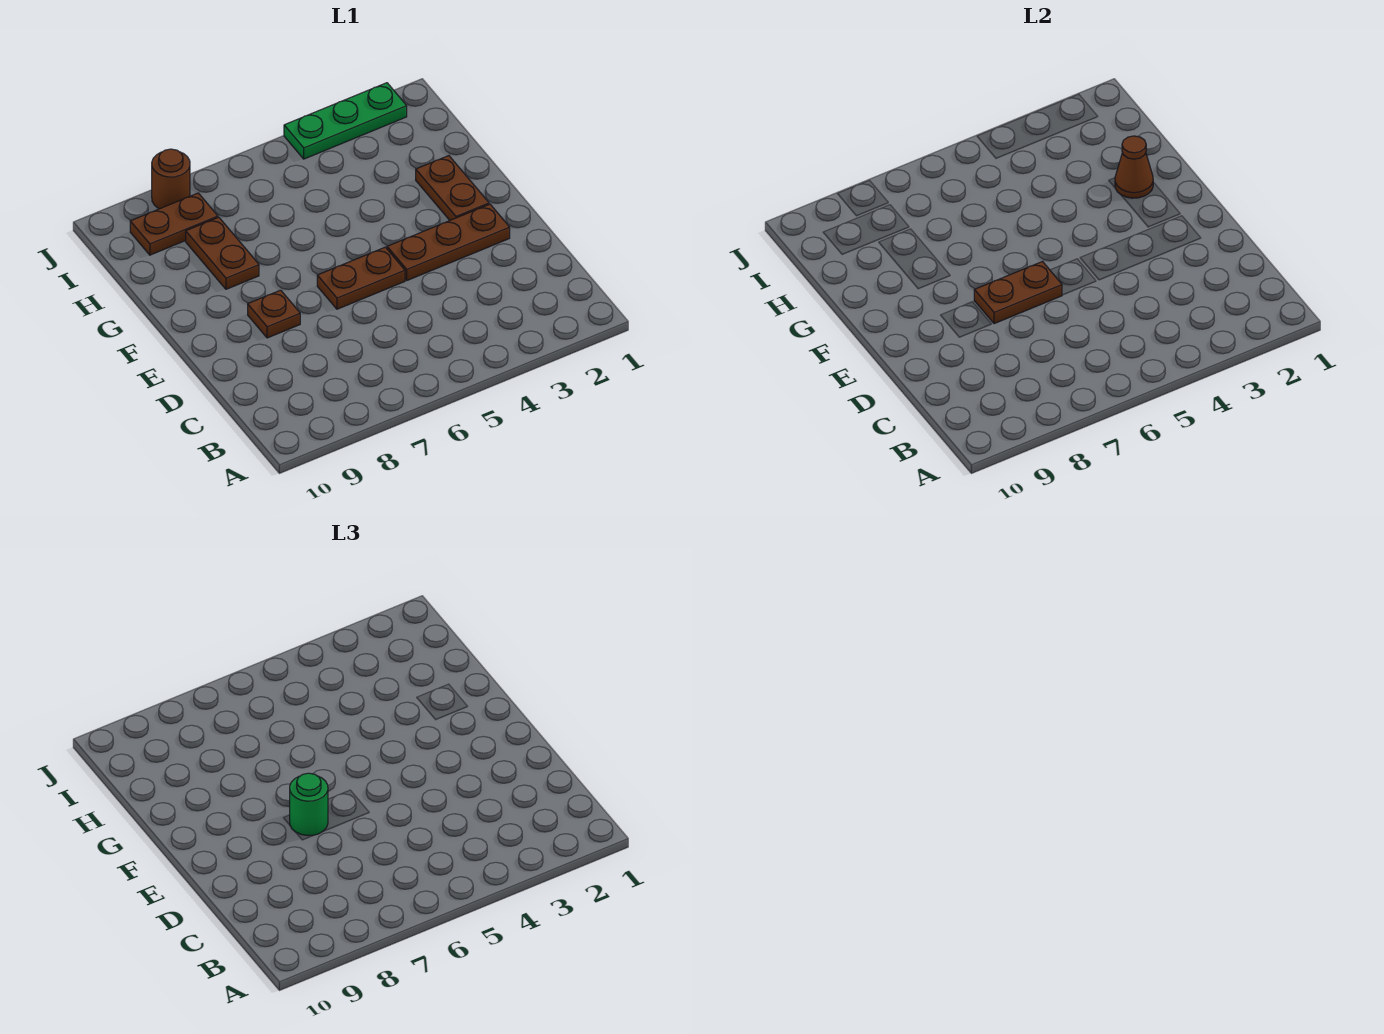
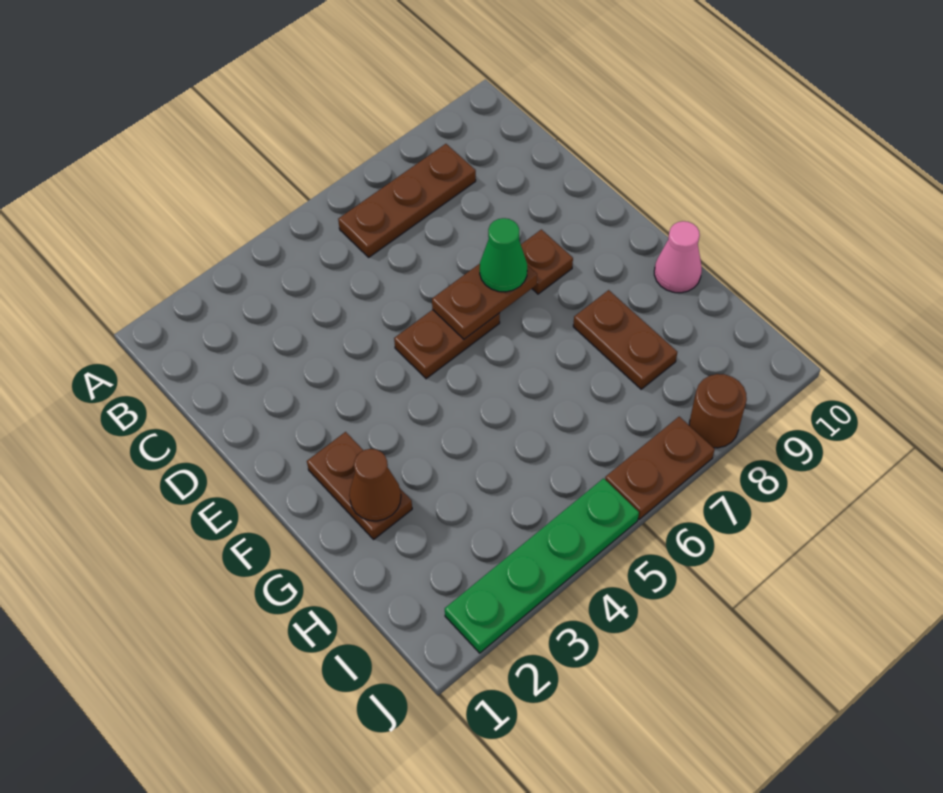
brown 1x3 plate [387,204,510,280] -> brown 1x3 plate moved to [338,144,476,257]
green 1x1 round brick [290,773,328,835] -> green 1x1 cone [480,218,527,292]
none -> pink 1x1 cone [654,221,702,293]
brown 1x2 plate [130,193,218,255] -> brown 1x2 plate moved to [605,417,715,519]
green 1x3 plate [284,83,407,159] -> green 1x4 plate [445,478,639,653]

